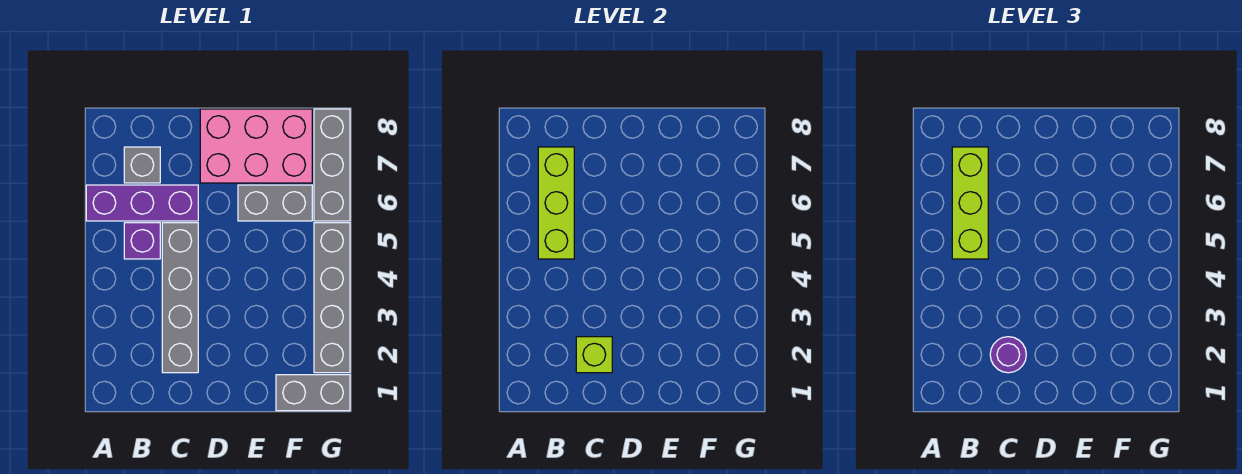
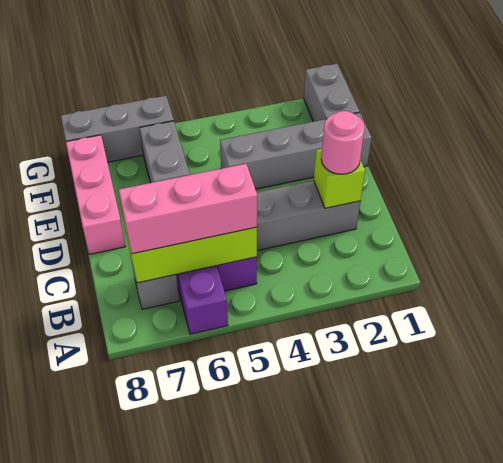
lime 1x3 brick [952,147,988,259] -> pink 1x3 brick [119,164,257,254]
purple 1x1 round brick [990,337,1026,373] -> pink 1x1 round brick [321,111,365,174]
pink 2x3 brick [200,109,312,183] -> pink 1x3 brick [66,135,125,254]
grey 1x4 brick [314,223,350,373] -> grey 1x4 brick moved to [220,112,372,189]

